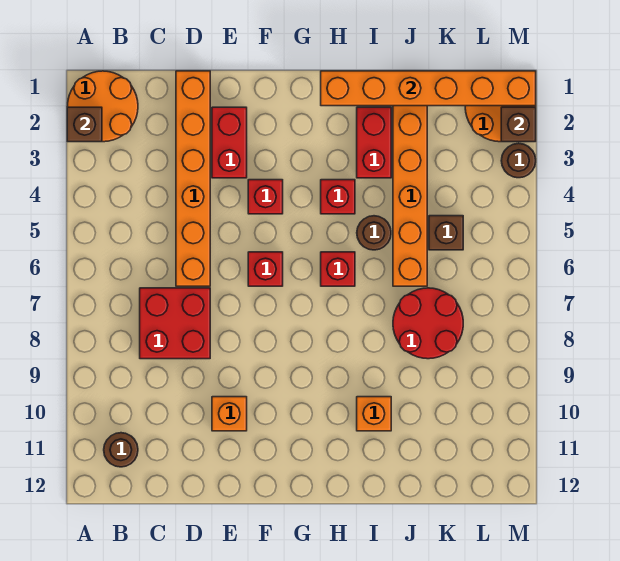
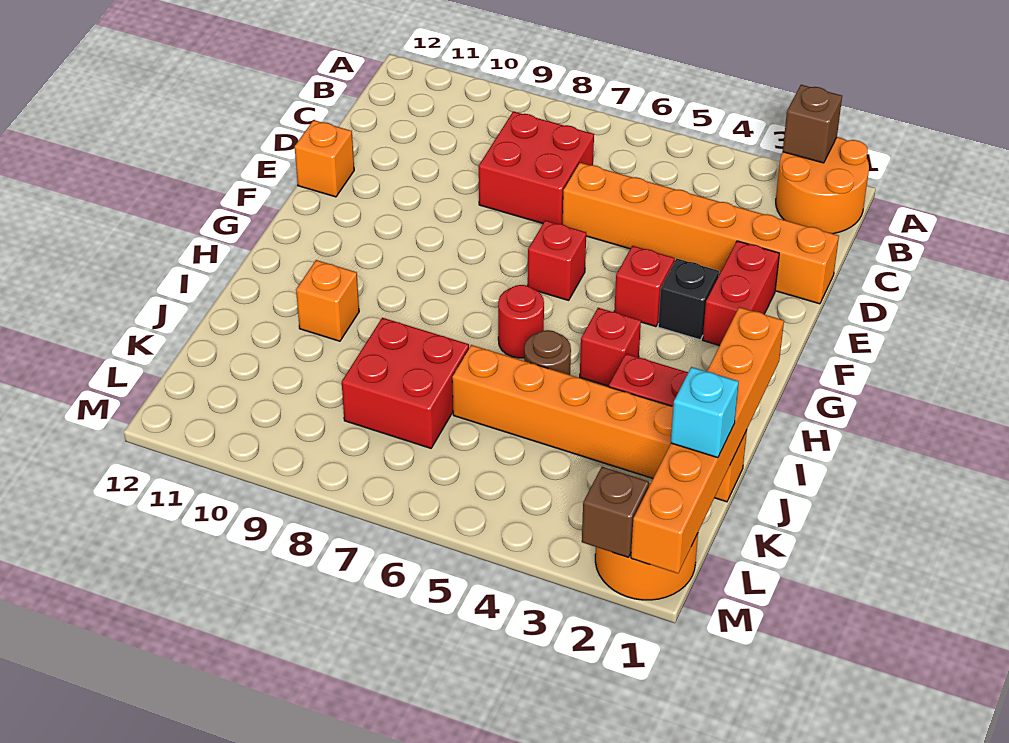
brown 1x1 round brick [104,433,138,467] -> none
red 1x2 brick [212,107,247,178] -> red 1x2 brick turned to [703,241,779,346]
orange 1x1 brick [212,397,247,431] -> orange 1x1 brick moved to [295,120,354,197]
none -> black 1x1 brick [658,259,719,340]
red 1x1 brick [321,252,355,286] -> red 1x1 round brick [498,285,544,358]
red 2x2 round brick [393,288,463,359] -> red 2x2 brick [342,318,469,448]
none -> cyan 1x1 brick [671,367,739,458]
brown 1x1 brick [429,216,463,250] -> none
brown 1x1 round brick [501,143,536,178] -> none

